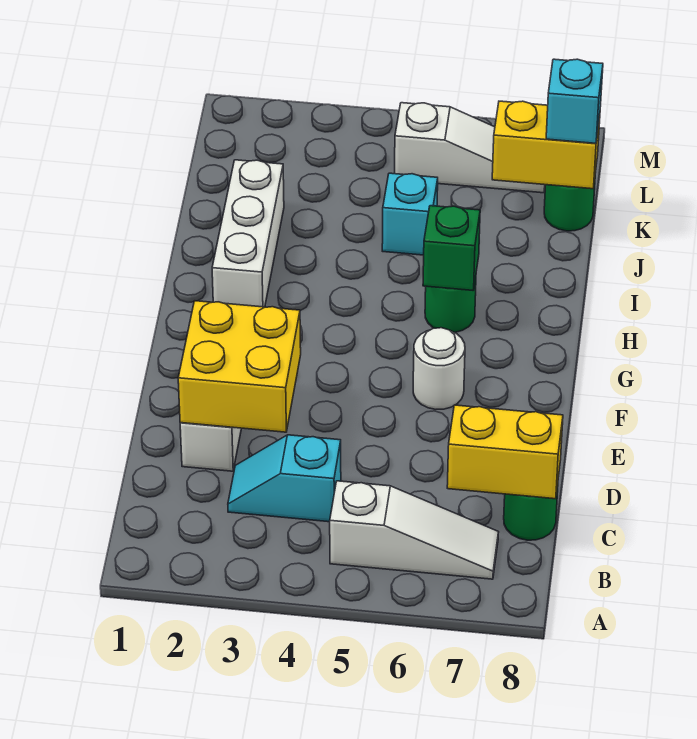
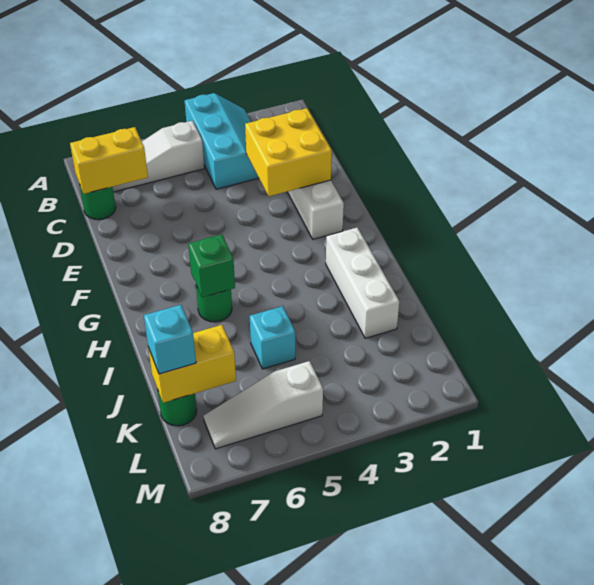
cyan 1x2 slope [228,435,341,522] -> cyan 2x3 slope [185,93,259,189]
white 1x1 round brick [413,328,465,409] -> none

